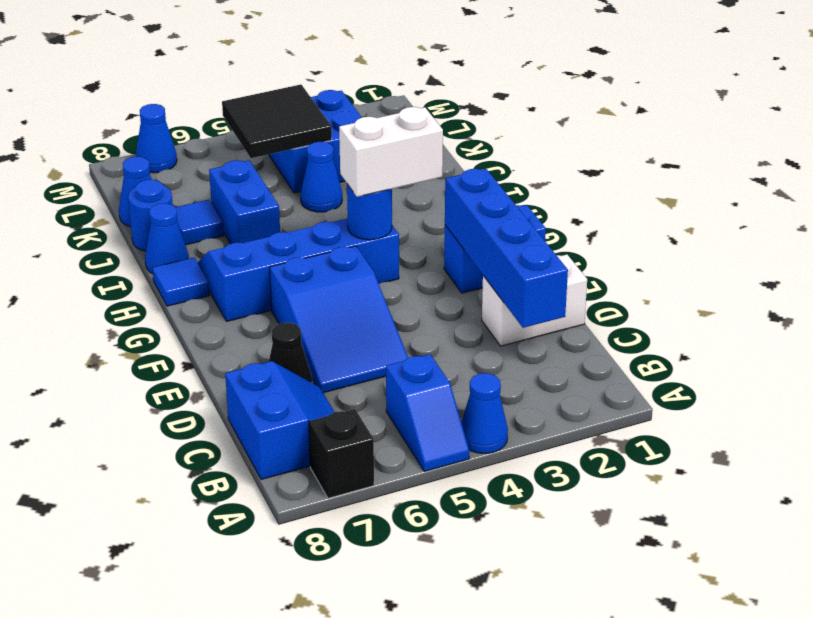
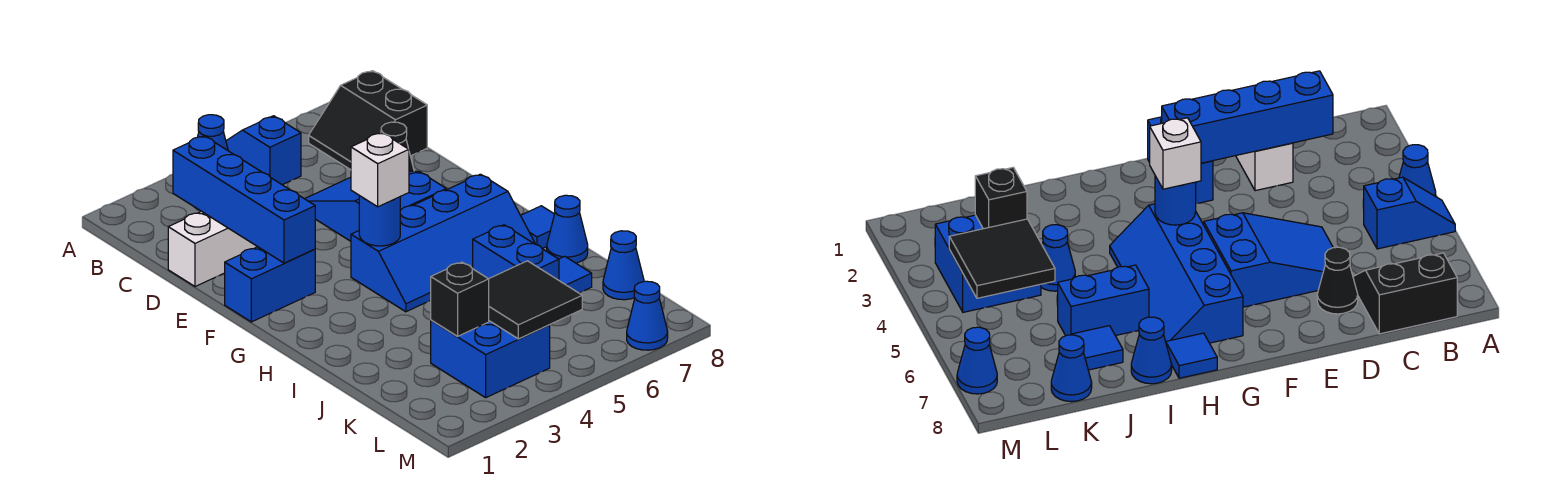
black 1x1 brick [309,409,374,498] -> black 1x1 brick moved to [431,262,489,336]
blue 2x2 slope [225,361,334,479] -> black 2x2 slope [309,71,427,170]
white 1x2 brick [339,107,443,197] -> white 1x1 brick [351,133,409,207]
blue 1x1 round brick [128,180,173,251] -> none

